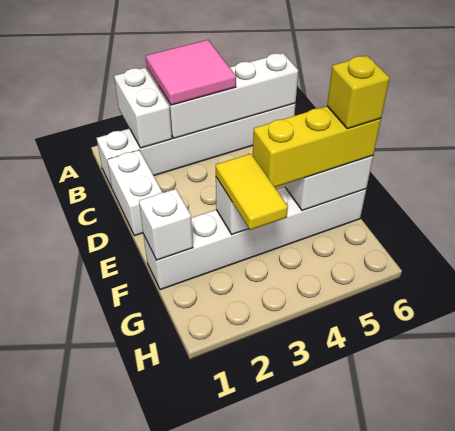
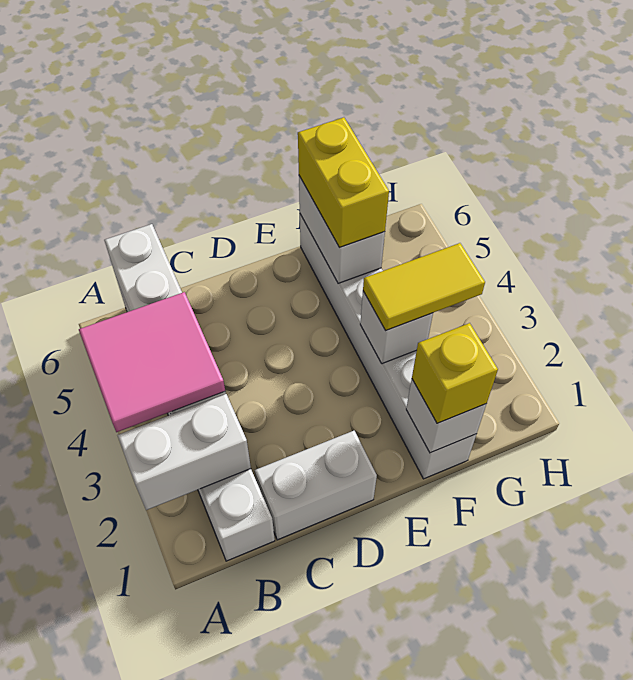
yellow 1x3 brick [253,106,381,187] -> yellow 1x2 brick [298,117,389,247]
yellow 1x1 brick [327,56,390,129] -> yellow 1x1 brick moved to [412,323,498,423]

